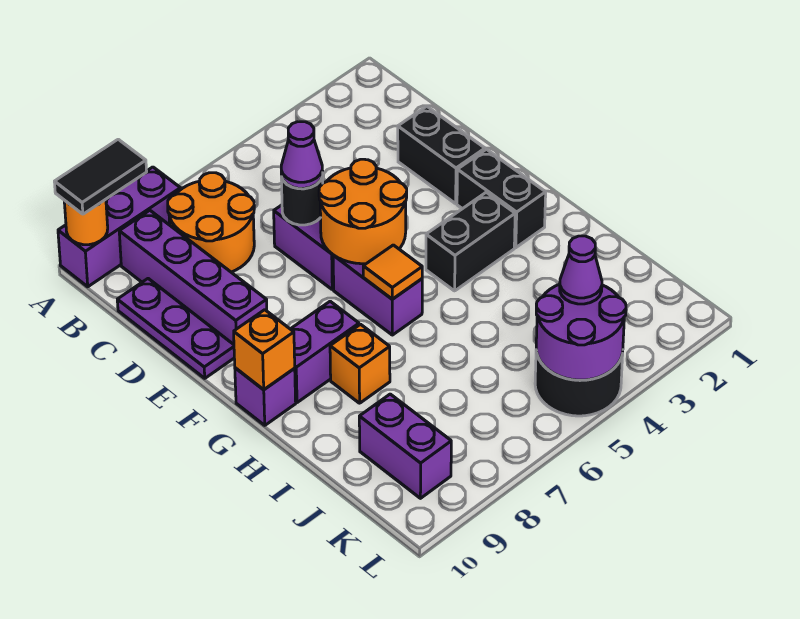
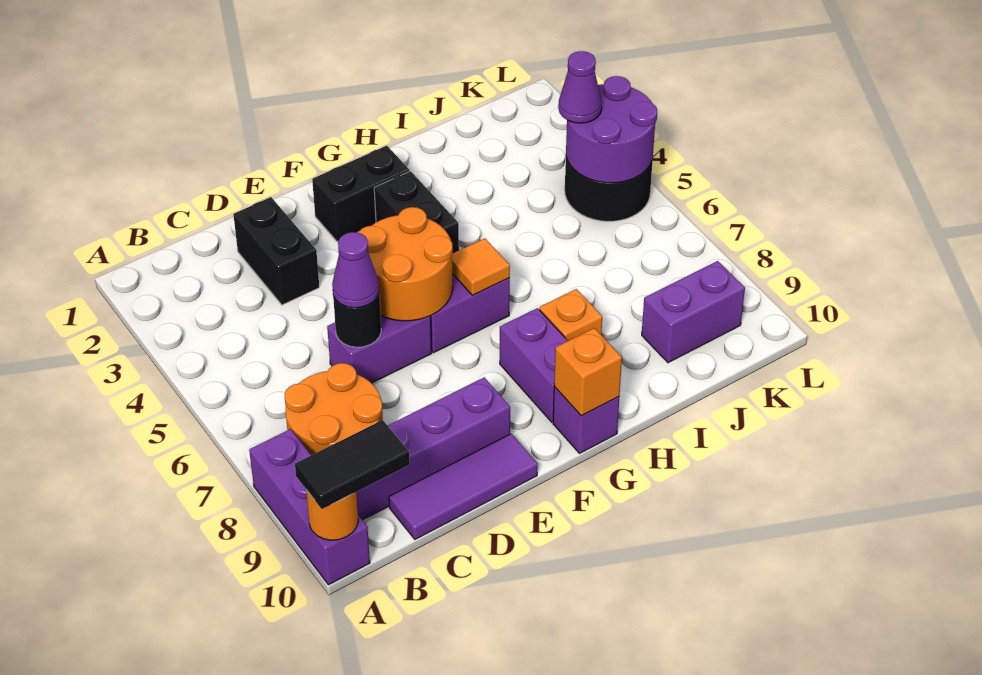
black 1x2 tile [54,139,147,214] -> black 1x2 tile turned to [295,420,410,509]
purple 1x3 plate [117,279,234,378] -> purple 1x3 tile [389,434,538,539]
black 1x2 brick [398,106,485,204] -> black 1x2 brick turned to [233,197,319,305]

